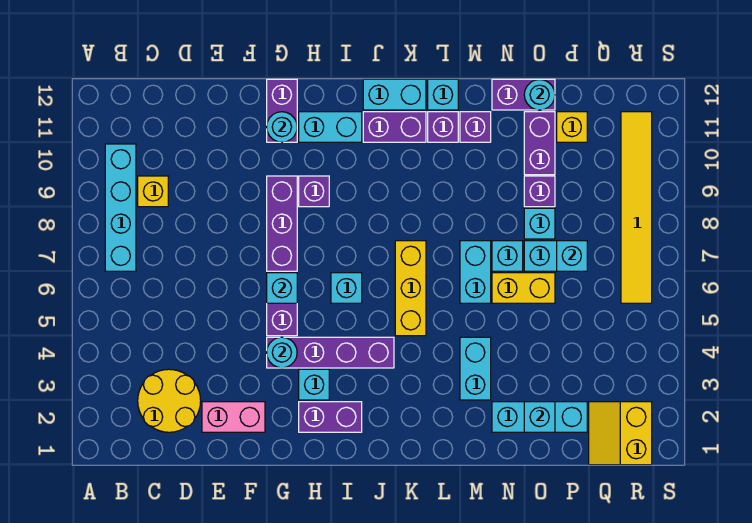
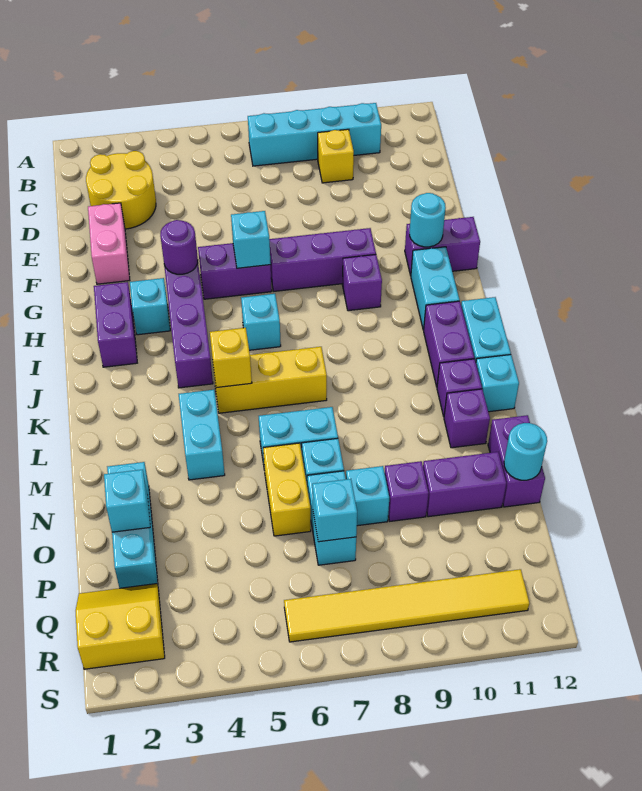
cyan 1x1 round brick [267,337,297,368] -> purple 1x1 round brick [160,220,198,274]
cyan 1x2 brick [460,337,491,400] -> cyan 1x2 brick turned to [179,390,225,480]
yellow 1x1 brick [557,112,587,142] -> yellow 1x1 brick moved to [210,328,252,388]

